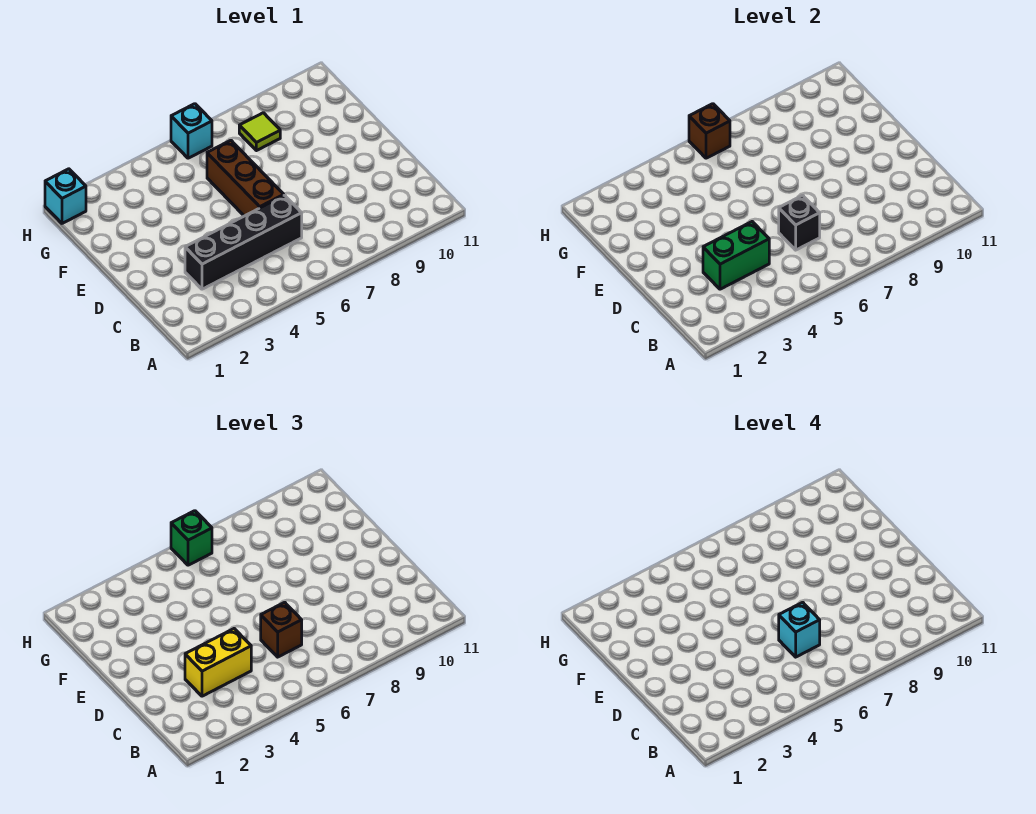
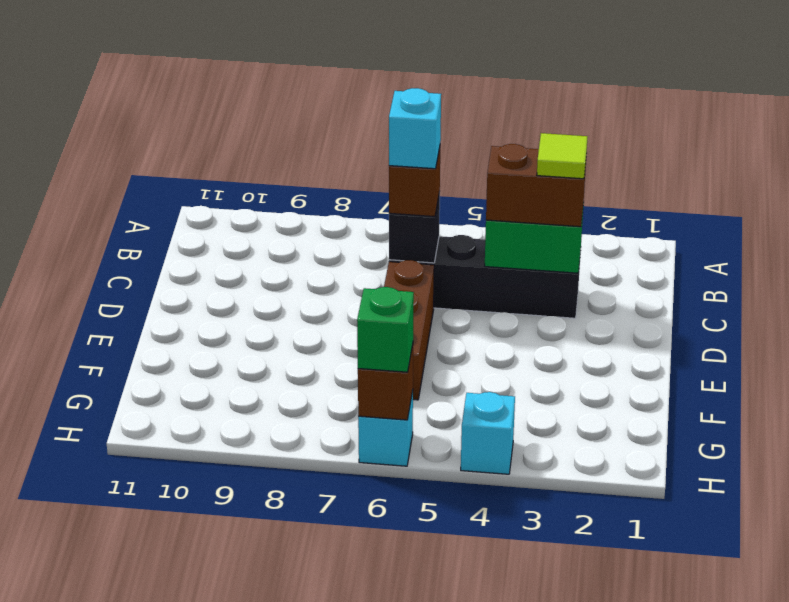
yellow 1x2 brick [185,629,251,696] -> brown 1x2 brick [486,144,586,227]
lime 1x1 tile [239,113,280,151] -> lime 1x1 tile moved to [537,133,587,179]
cyan 1x1 brick [45,169,86,223] -> cyan 1x1 brick moved to [461,392,515,474]

